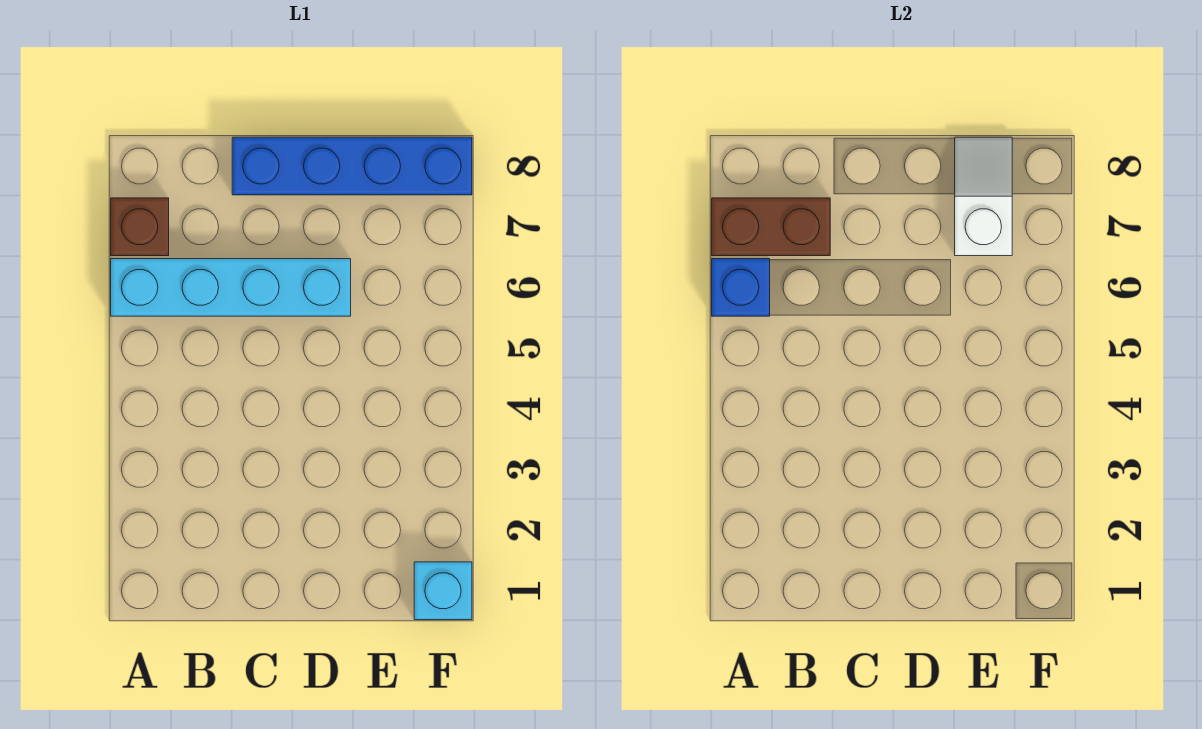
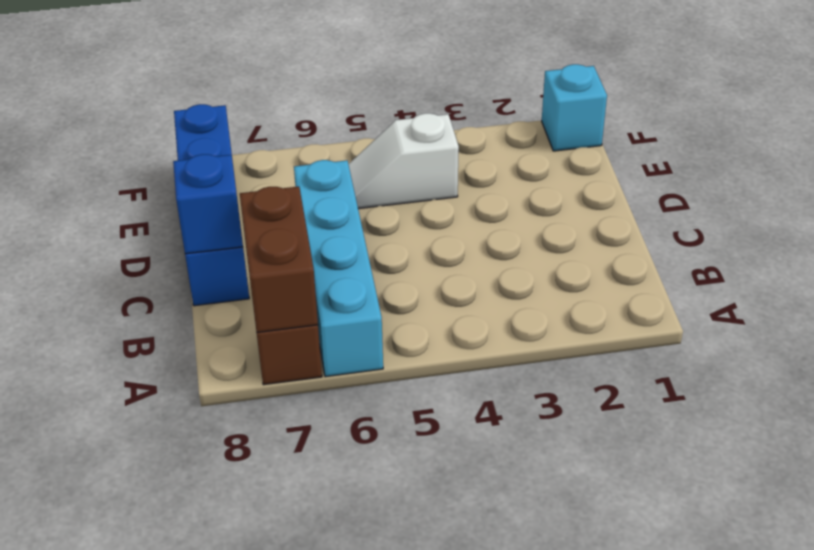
blue 1x1 brick [712,259,770,316] -> blue 1x1 brick moved to [173,154,243,254]
white 1x2 slope [955,137,1012,256] -> white 1x2 slope moved to [348,113,459,209]

